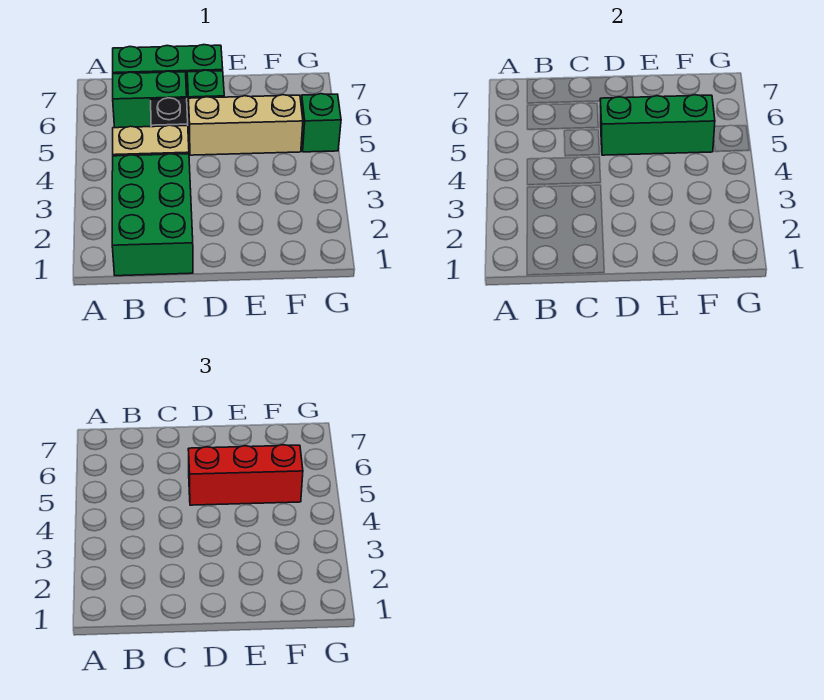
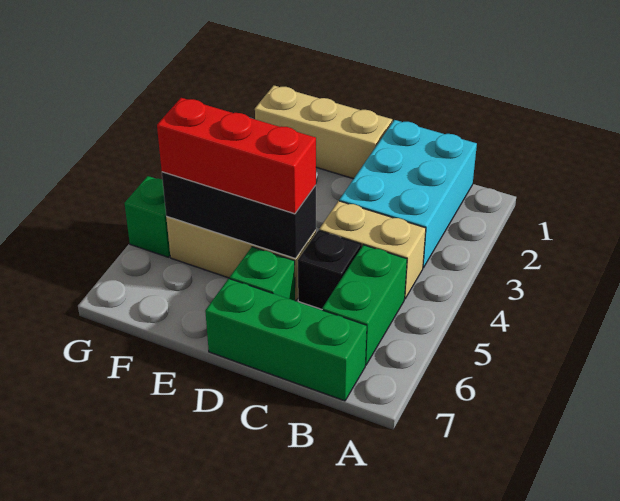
green 2x3 brick [112,154,193,276] -> cyan 2x3 brick [339,120,477,268]
green 1x2 brick [113,71,187,128] -> green 1x2 brick turned to [322,245,407,365]
none -> tan 1x3 brick [255,85,392,179]
green 1x3 brick [600,95,715,155] -> black 1x3 brick [162,172,316,259]

